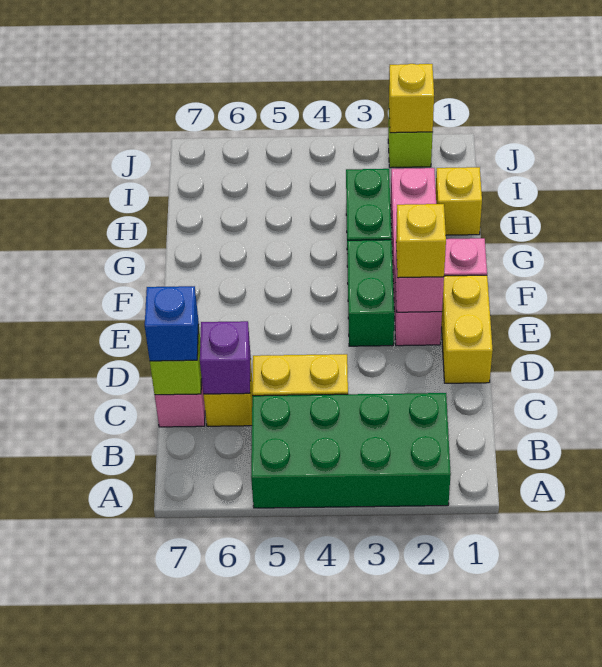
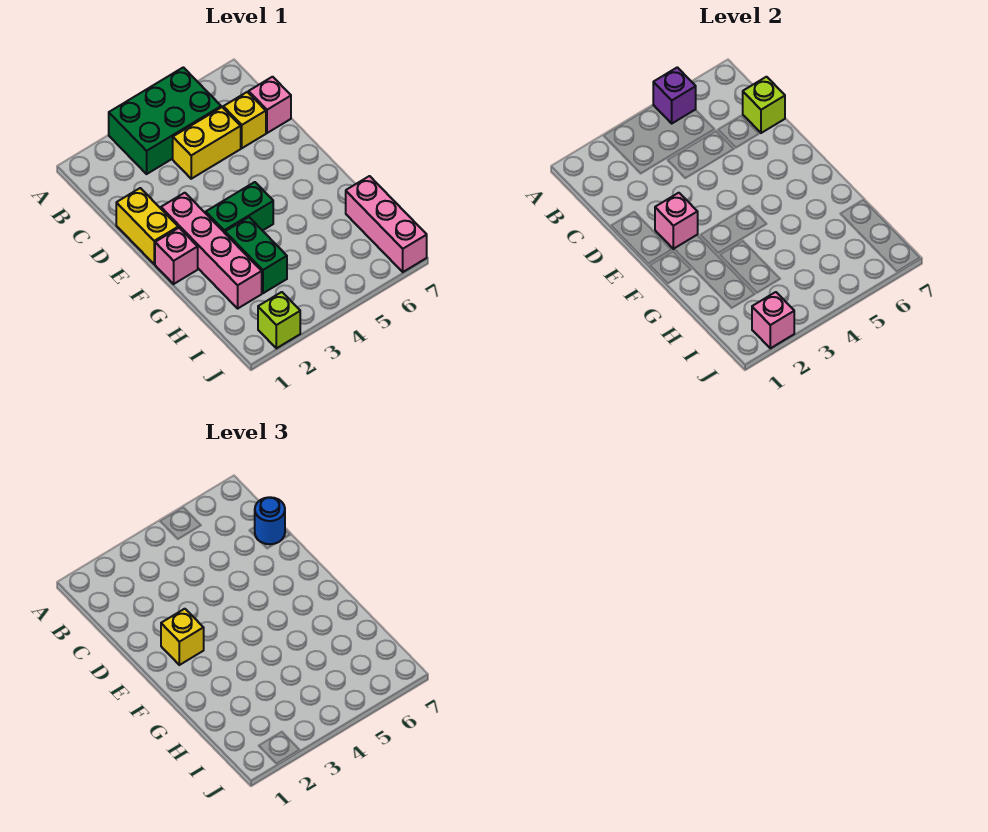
green 2x4 brick [251,393,451,508] -> green 2x3 brick [109,67,221,174]
purple 1x1 brick [200,321,251,394] -> purple 1x1 brick moved to [653,67,696,123]
blue 1x1 brick [145,286,199,361] -> blue 1x1 round brick [255,497,285,544]
green 1x2 brick [347,240,394,346] -> green 1x2 brick turned to [206,182,273,233]
yellow 1x1 brick [436,167,482,235] -> none
none -> pink 1x3 brick [346,176,427,272]
yellow 1x1 brick [389,64,434,133] -> pink 1x1 brick [752,292,794,348]

